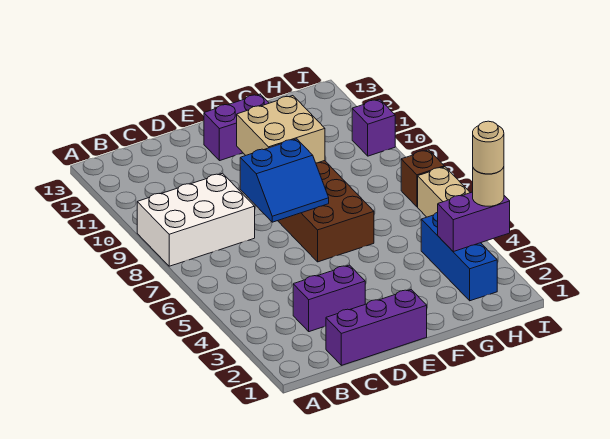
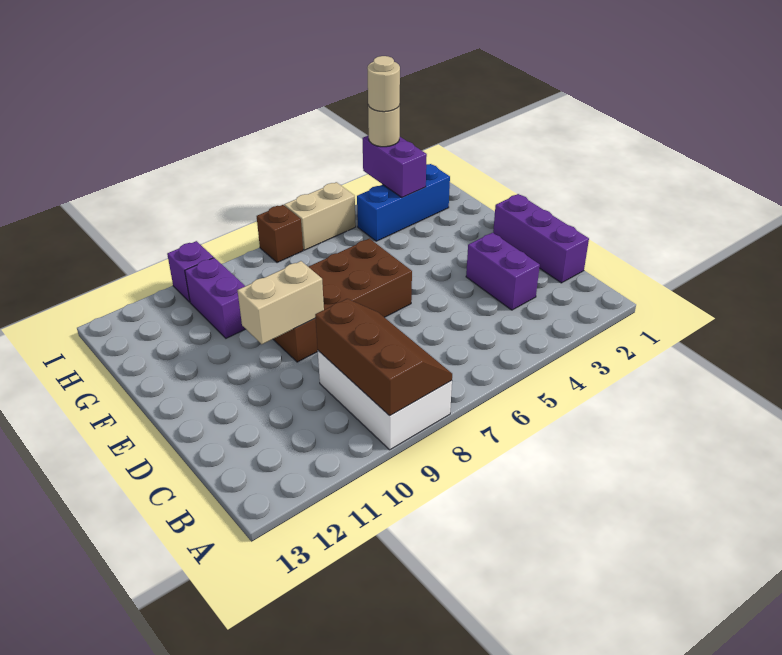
none -> brown 2x3 slope [315,299,452,416]
blue 2x2 slope [240,139,329,222] -> none
tan 2x2 brick [237,96,325,163] -> tan 1x2 brick [237,261,324,344]
purple 1x2 brick [204,94,269,161] -> purple 1x2 brick moved to [185,258,245,338]

